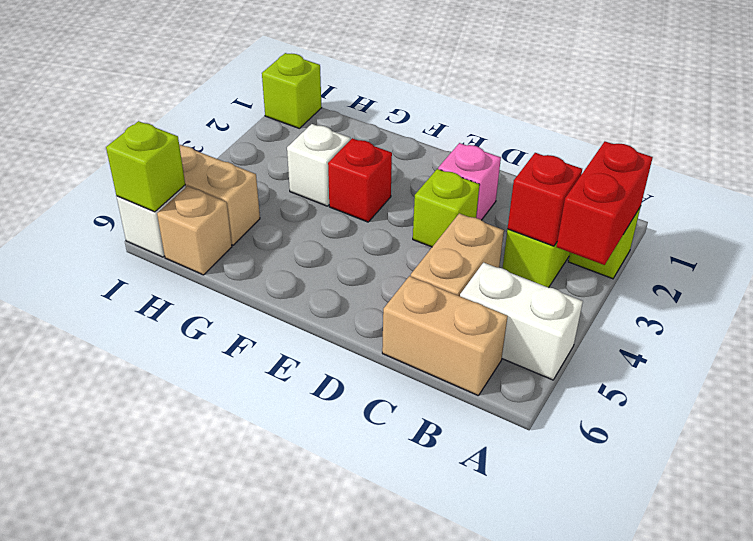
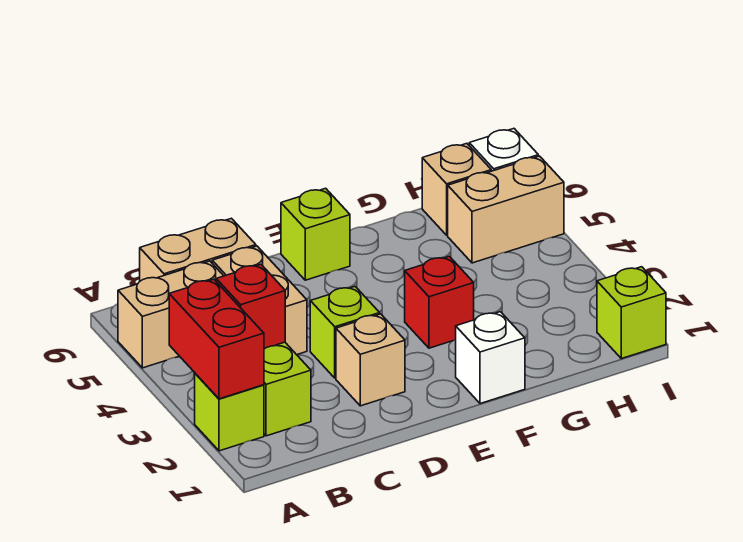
white 1x2 brick [460,263,583,380] -> tan 1x2 brick [118,261,223,368]
pink 1x1 brick [438,143,501,220] -> tan 1x1 brick [336,314,405,406]
white 1x1 brick [287,124,350,206] -> white 1x1 brick moved to [456,312,525,404]
lime 1x1 brick [106,121,185,212] -> lime 1x1 brick moved to [281,188,350,280]

